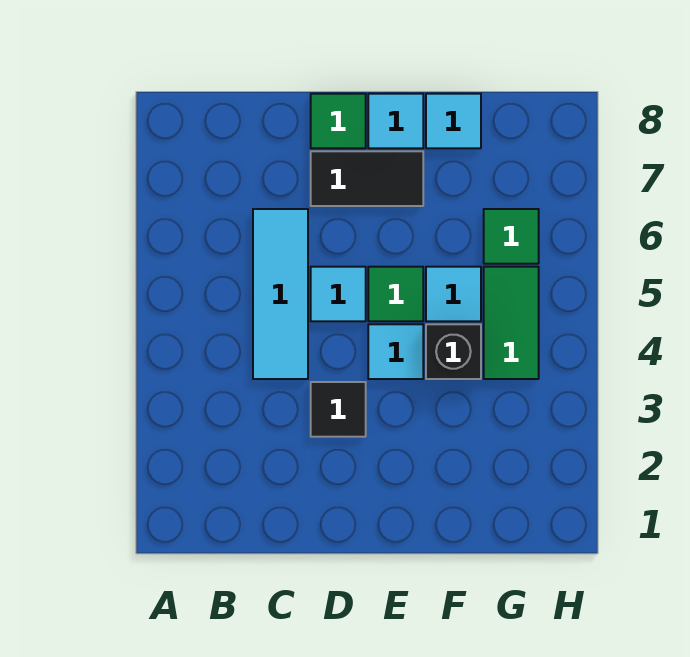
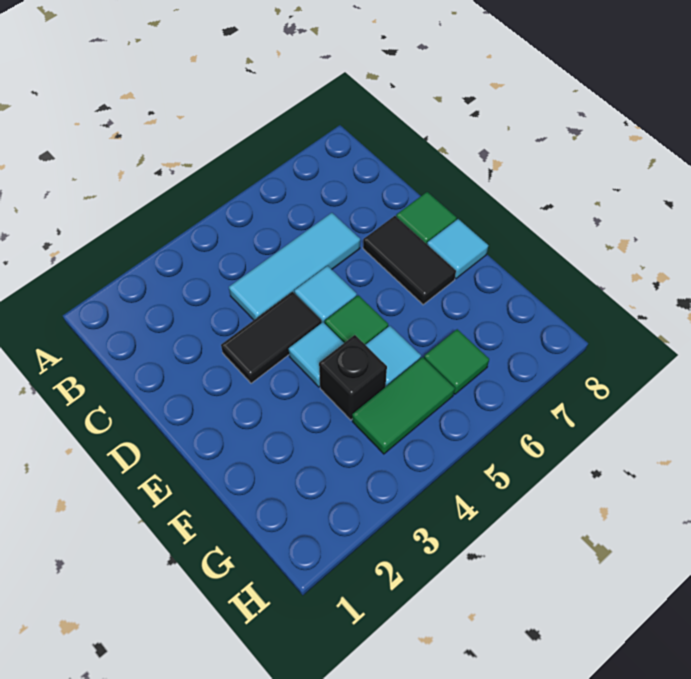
black 1x1 tile [311,382,366,437] -> black 1x2 tile [221,292,322,383]
cyan 1x1 tile [426,94,481,148] -> none

